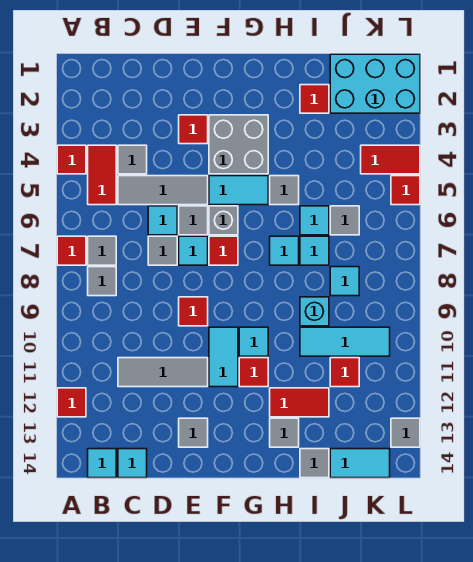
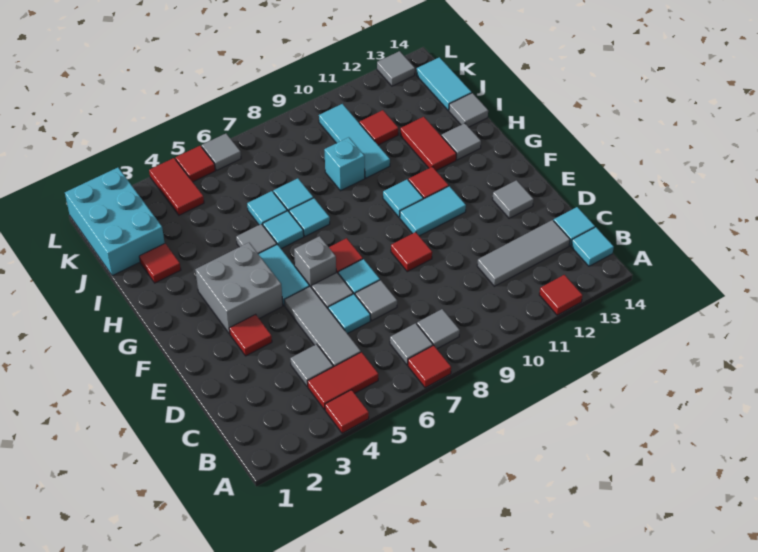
grey 1x3 tile [118,358,208,387] -> grey 1x3 tile turned to [477,220,570,286]
grey 1x1 tile [330,206,359,235] -> grey 1x1 tile moved to [202,134,241,170]
cyan 1x1 tile [330,267,359,296] -> cyan 1x1 tile moved to [263,211,304,249]

